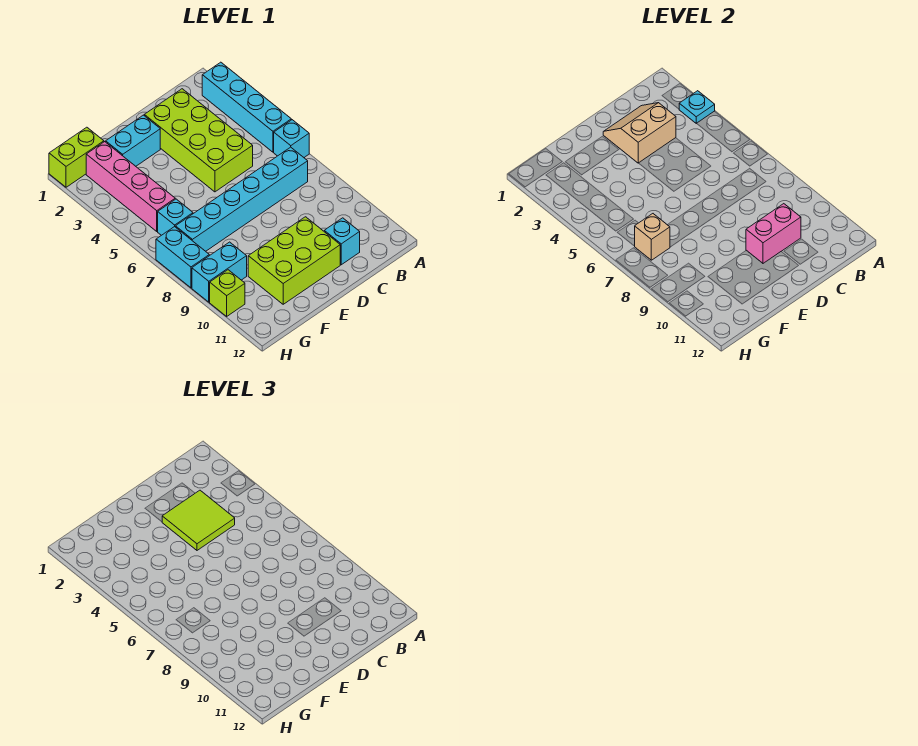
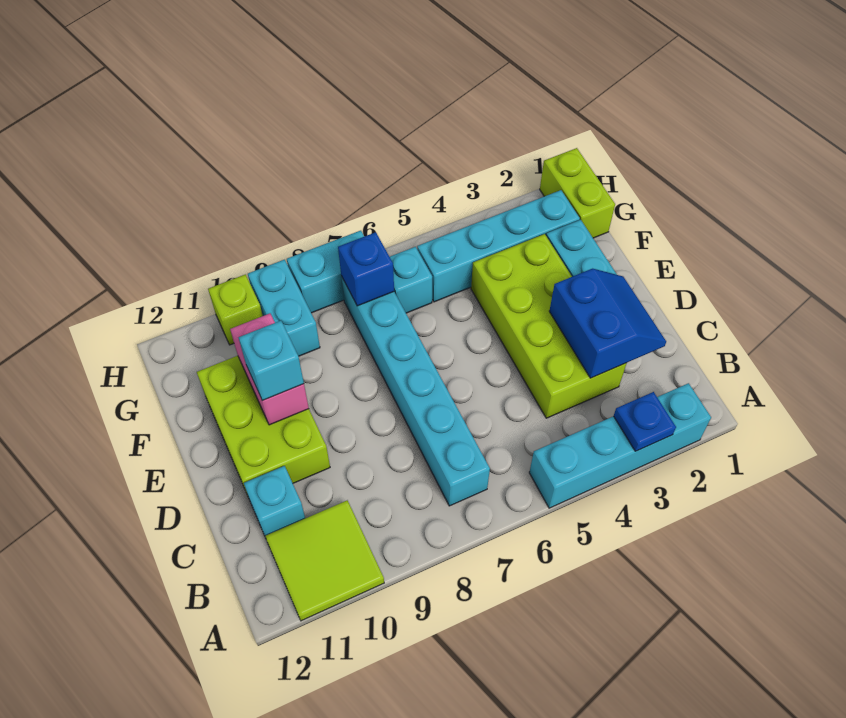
cyan 1x1 plate [679,91,715,123] -> blue 1x1 plate [614,392,676,451]
cyan 1x1 brick [274,120,309,157] -> cyan 1x1 brick moved to [238,321,304,401]
lime 2x4 brick [144,89,253,192] -> lime 2x4 brick turned to [471,234,627,418]
tan 2x2 slope [603,103,676,163] -> blue 2x2 slope [549,269,666,378]
lime 2x2 tile [162,490,235,550] -> lime 2x2 tile moved to [265,500,384,621]
pink 1x2 brick [746,204,801,263] -> pink 1x2 brick moved to [230,314,309,425]
pink 1x4 brick [86,142,175,231] -> cyan 1x4 brick [417,190,580,302]
tan 1x1 brick [635,214,670,260] -> blue 1x1 brick [338,232,394,306]

